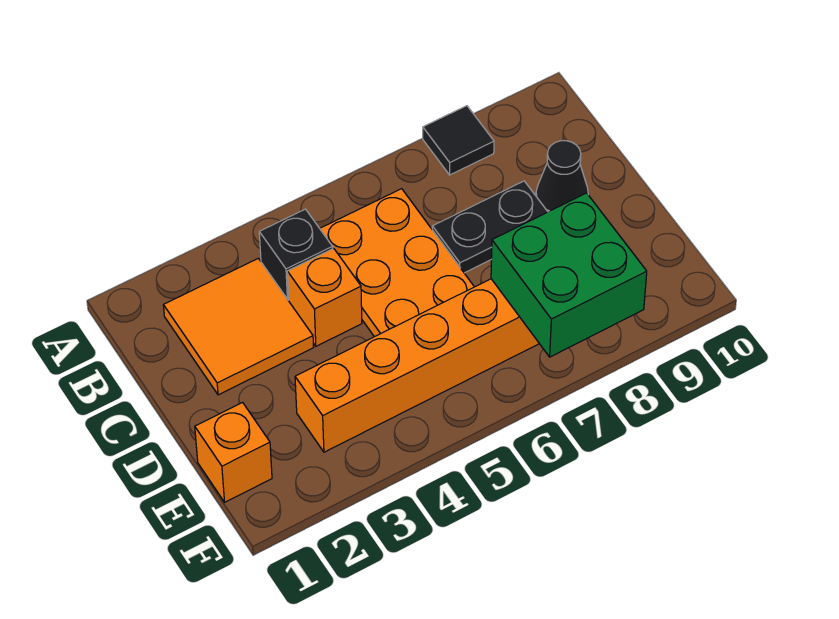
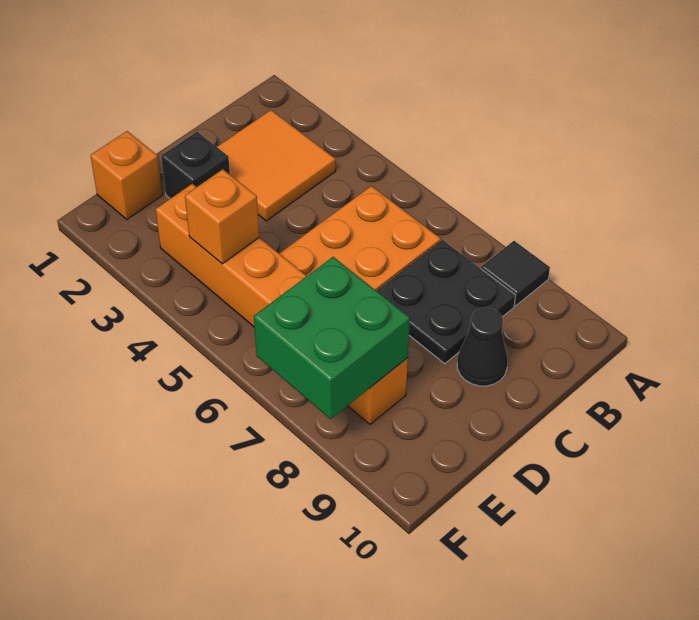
black 1x1 brick [259,209,333,301] -> black 1x1 brick moved to [161,132,230,199]
orange 1x1 brick [287,248,362,346] -> orange 1x1 brick moved to [185,169,259,264]
black 1x2 plate [432,181,548,273] -> black 2x2 plate [377,240,516,364]

